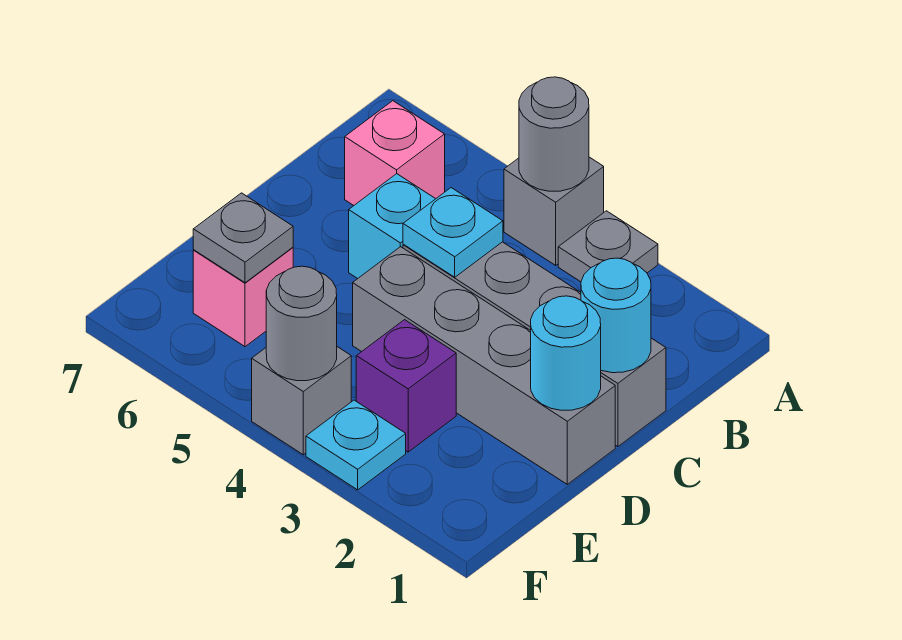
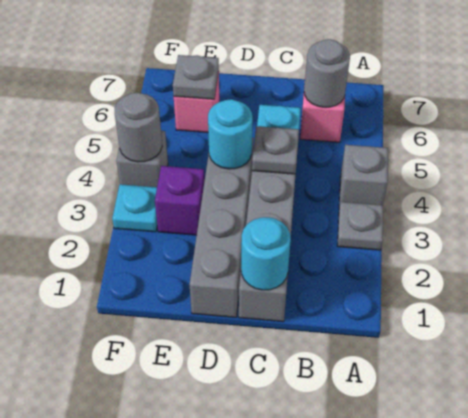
grey 1x1 round brick [519,77,589,191] -> grey 1x1 round brick moved to [304,39,350,107]
cyan 1x1 plate [403,188,503,277] -> grey 1x1 plate [252,126,299,174]
cyan 1x1 round brick [531,296,601,410] -> cyan 1x1 round brick moved to [208,99,253,169]

